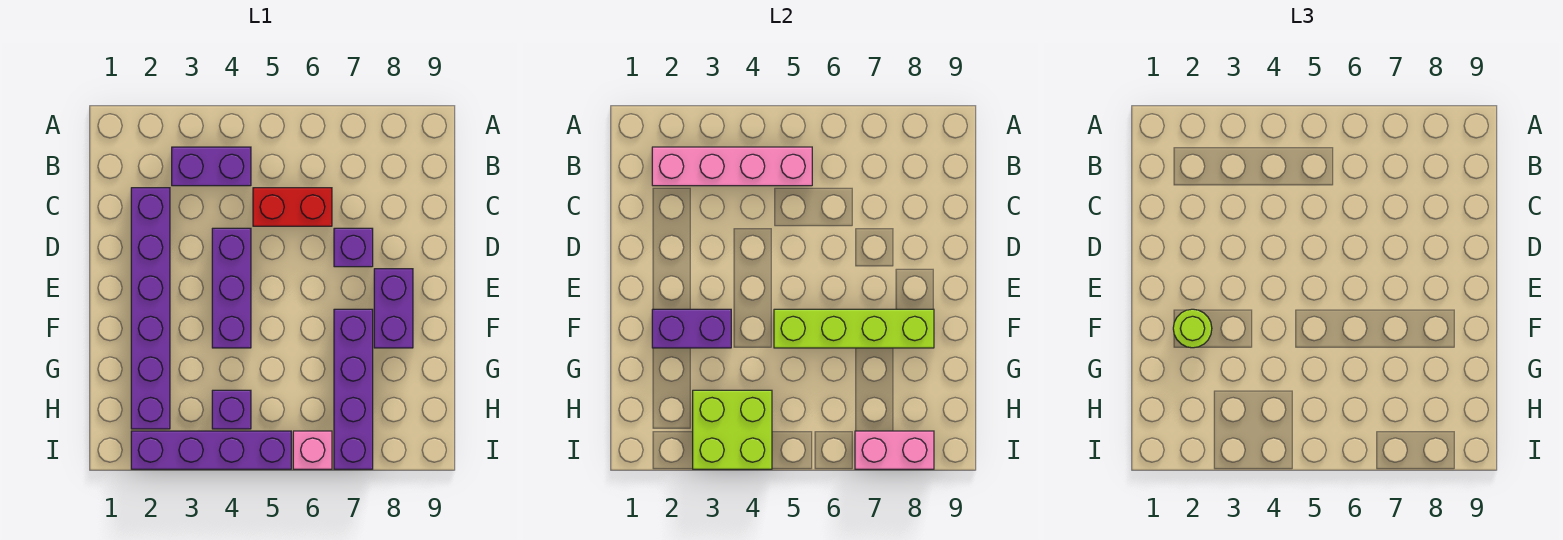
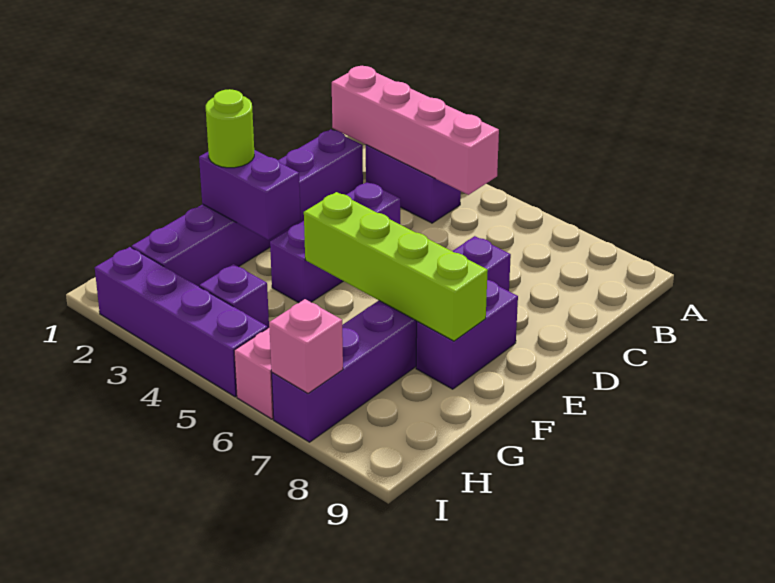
red 1x2 brick [253,188,332,226] -> none
lime 2x2 brick [693,390,772,469] -> none
pink 1x2 brick [855,431,934,469] -> pink 1x1 brick [269,299,343,393]

